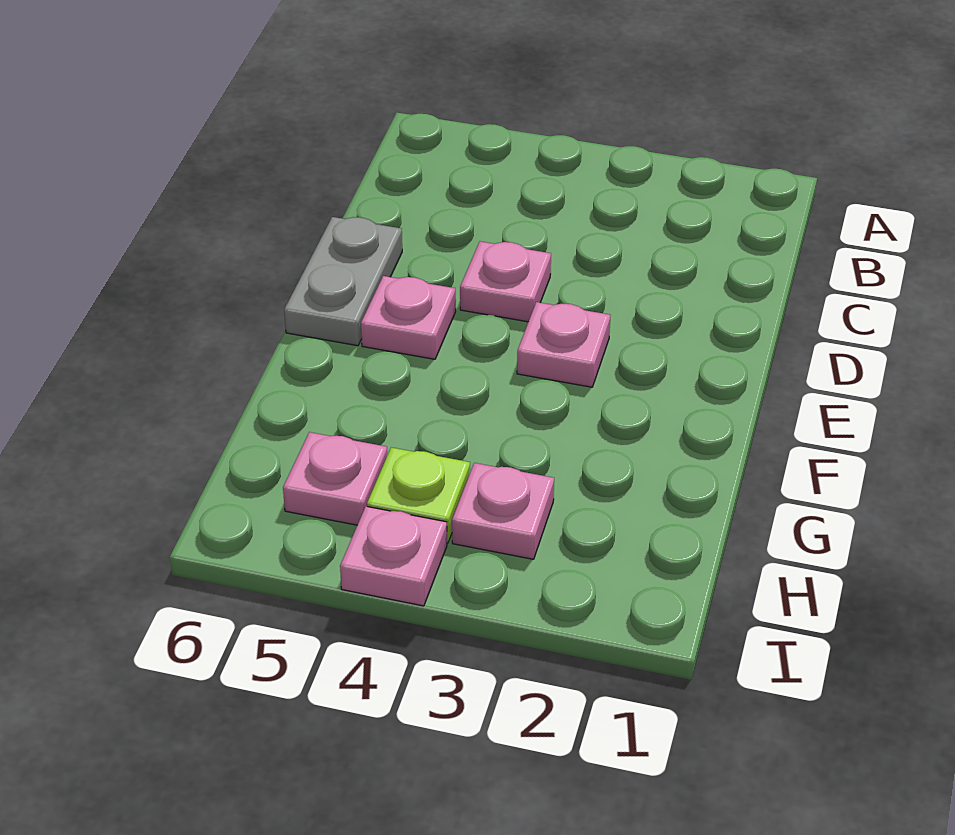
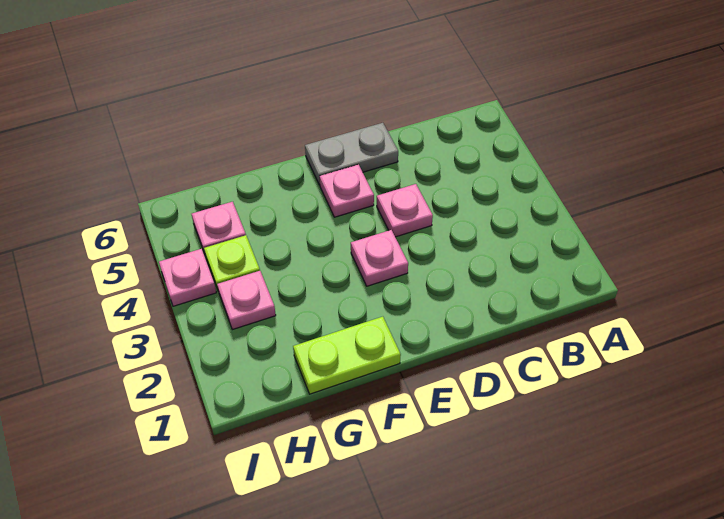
none -> lime 1x2 plate [293,317,401,394]

